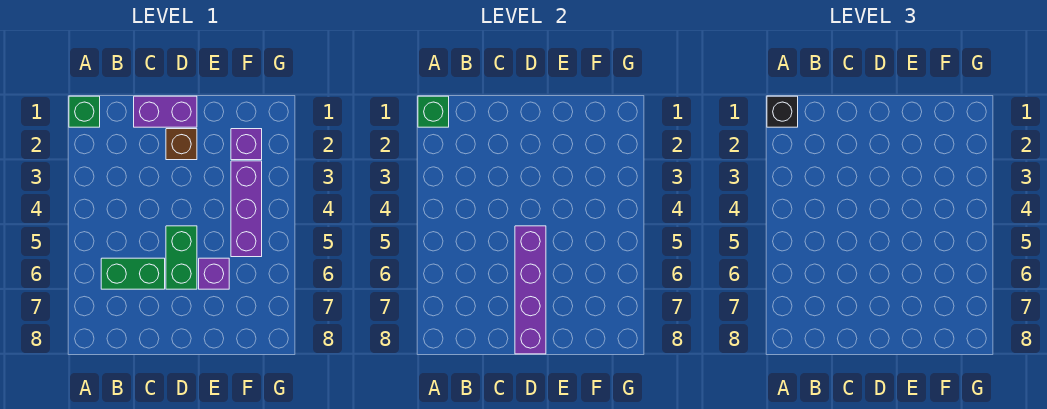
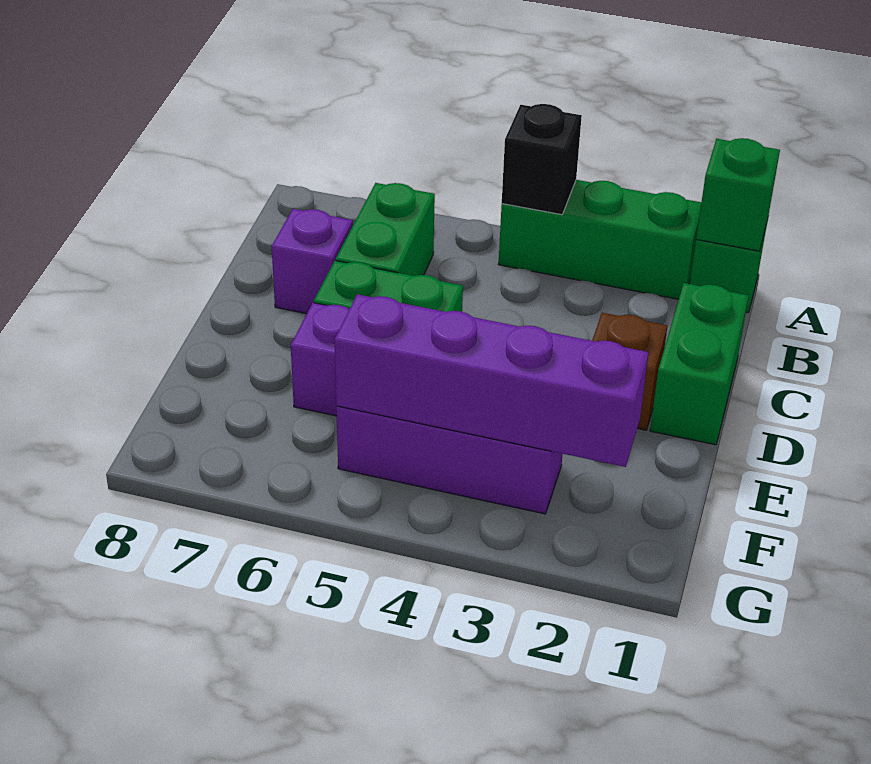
black 1x1 brick [767,96,798,127] -> black 1x1 brick moved to [502,104,582,215]
none -> green 1x3 brick [498,180,701,299]
purple 1x2 brick [134,96,197,127] -> green 1x2 brick [650,283,748,445]
purple 1x4 brick [515,226,546,354] -> purple 1x4 brick moved to [335,294,649,467]
purple 1x1 brick [231,129,262,160] -> purple 1x1 brick moved to [272,209,353,314]

